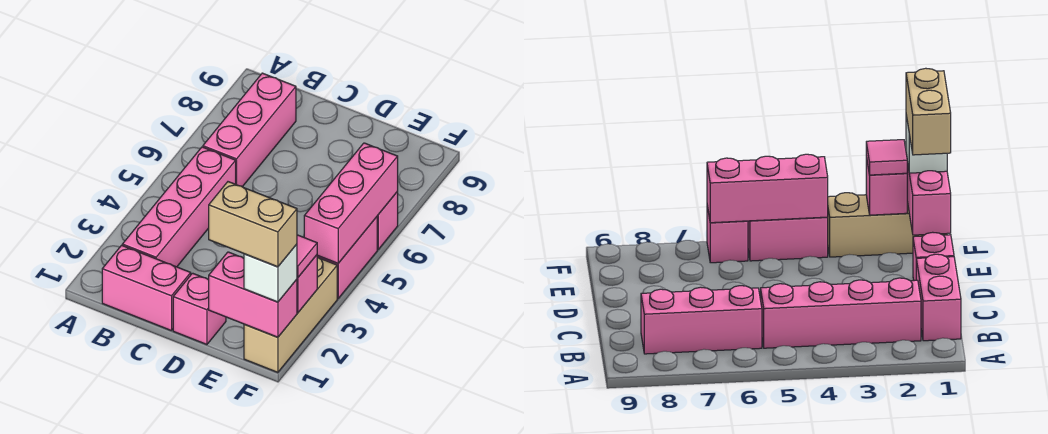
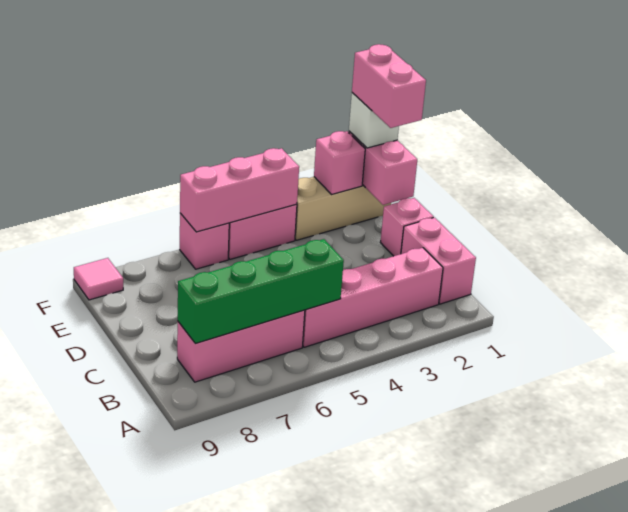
none -> green 1x4 brick [178,239,344,343]
tan 1x2 brick [209,182,297,267] -> pink 1x2 brick [352,44,426,128]
pink 1x1 tile [297,235,317,277] -> pink 1x1 tile moved to [74,258,123,300]

